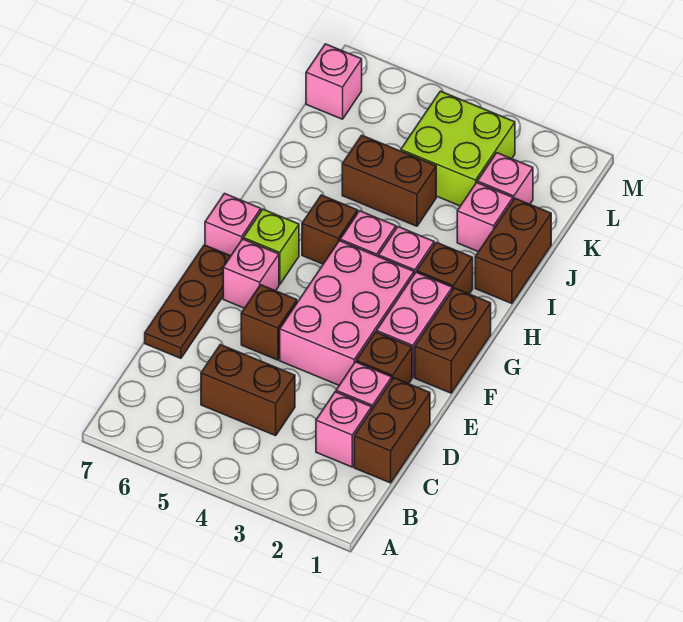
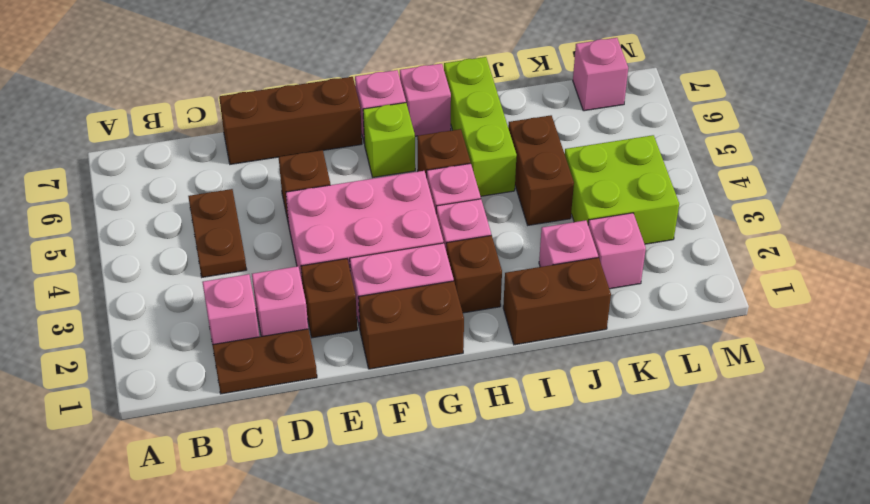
brown 1x2 brick [354,378,430,483] -> brown 1x2 plate [213,329,317,394]
brown 1x2 brick [201,345,295,436] -> brown 1x2 plate [188,189,247,277]
brown 1x3 plate [145,245,231,358] -> brown 1x3 brick [219,77,362,164]
pink 1x1 brick [223,239,279,308] -> pink 1x1 brick moved to [400,64,451,136]
none -> lime 1x3 brick [444,57,517,196]

